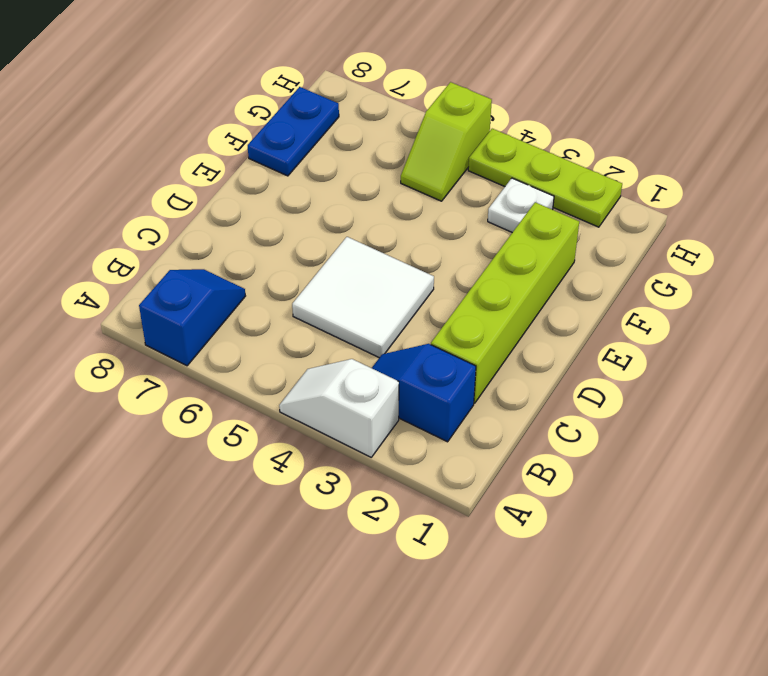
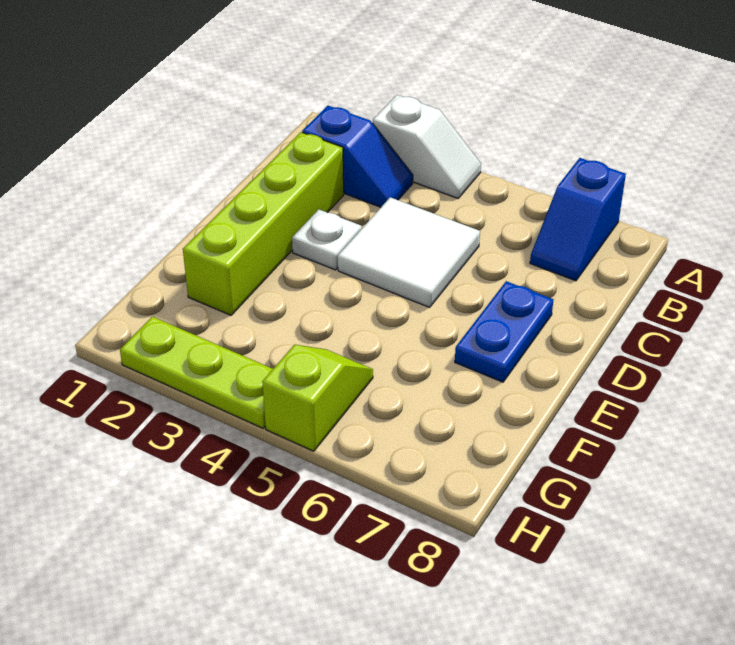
blue 1x2 plate [248,87,339,176] -> blue 1x2 plate moved to [455,281,553,382]
white 1x1 plate [488,178,554,233] -> white 1x1 plate moved to [292,209,362,270]

